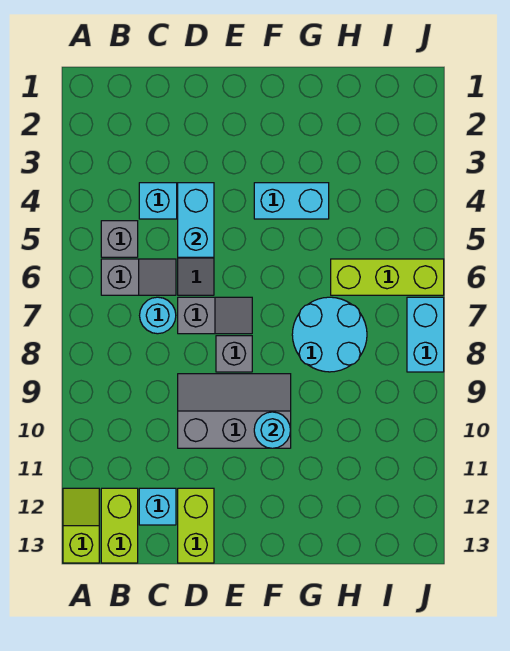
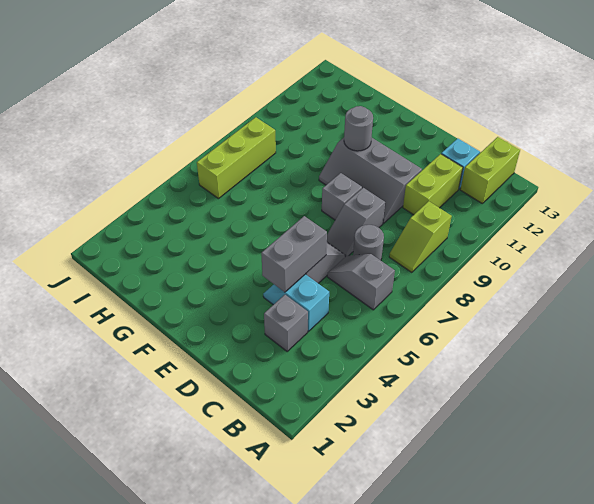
lime 1x2 slope [63,488,99,563] -> lime 1x2 slope moved to [389,201,452,272]
grey 1x1 brick [101,221,138,257] -> grey 1x1 brick moved to [264,295,308,351]
cyan 1x1 round brick [140,297,176,334] -> grey 1x1 round brick [353,225,384,260]
cyan 1x2 brick [178,183,214,257] -> grey 1x2 brick [261,216,327,292]
grey 1x2 slope [178,297,252,334] -> grey 1x2 slope turned to [327,188,385,257]
lime 1x2 brick [178,488,214,563] -> lime 1x2 brick moved to [403,154,463,215]
cyan 1x2 brick [254,183,329,219] -> none
cyan 1x1 round brick [254,412,291,448] -> grey 1x1 round brick [344,106,373,151]
cyan 2x2 round brick [292,297,367,372] -> none
lime 1x3 brick [331,259,444,295] -> lime 1x3 brick turned to [197,117,276,199]
cyan 1x2 brick [407,297,444,372] -> none

